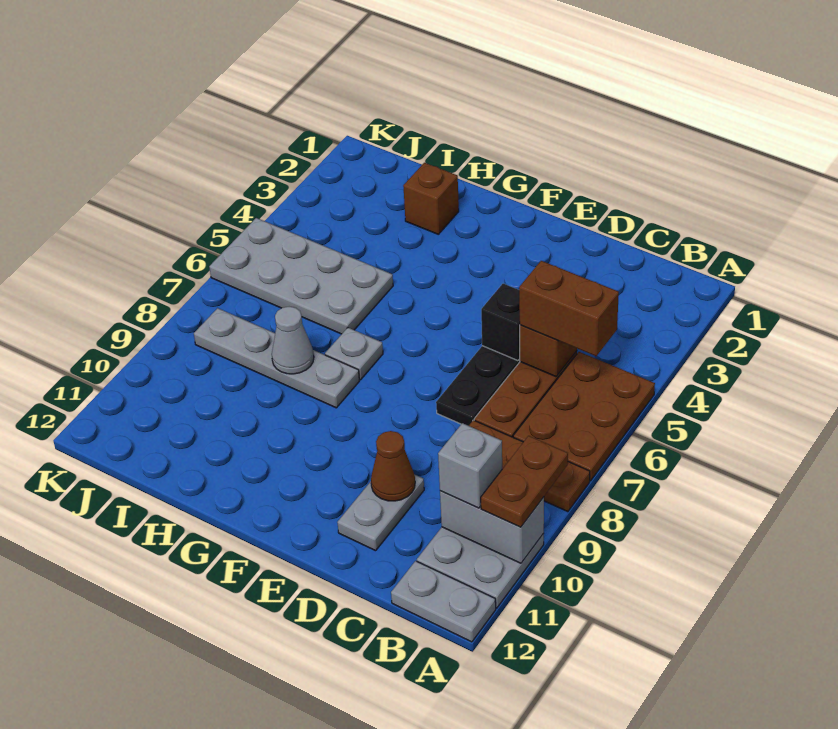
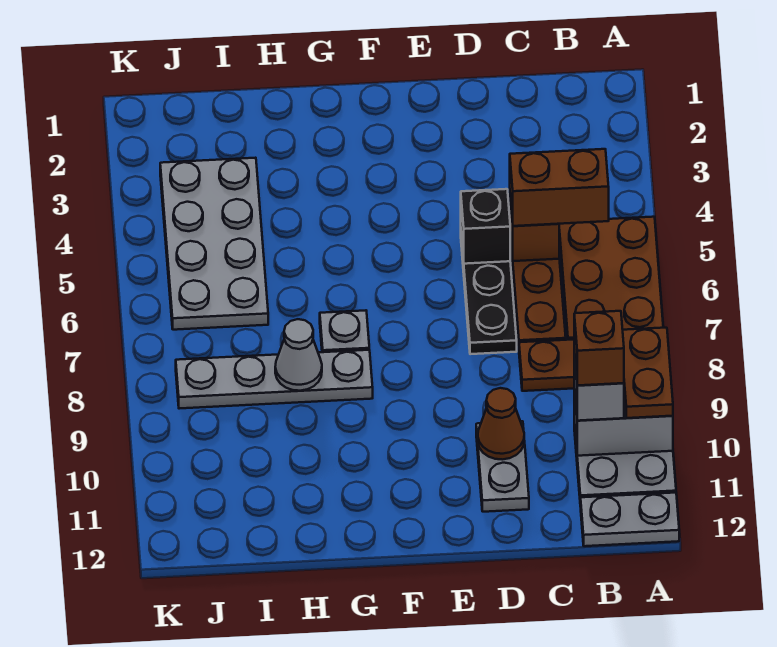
brown 1x1 brick [403,163,459,234] -> brown 1x1 brick moved to [574,311,624,386]
grey 2x4 plate [209,218,393,334] -> grey 2x4 plate turned to [160,158,268,330]

